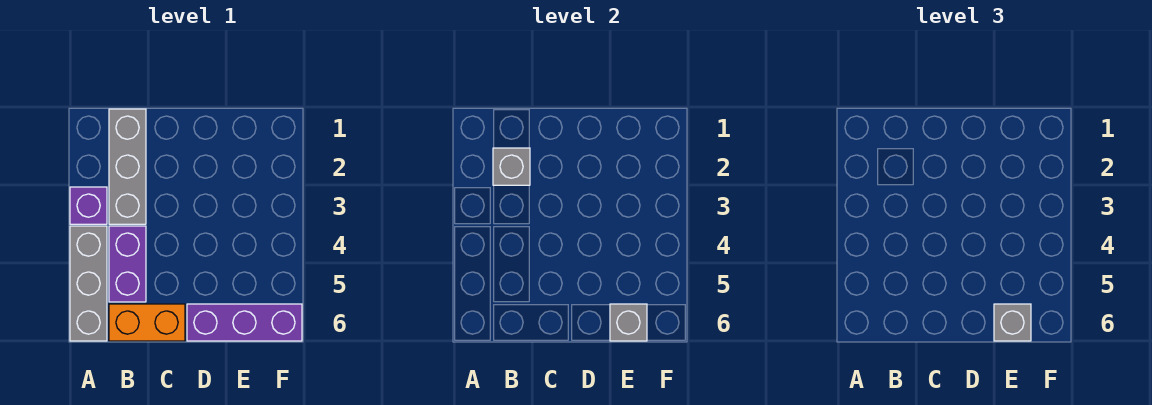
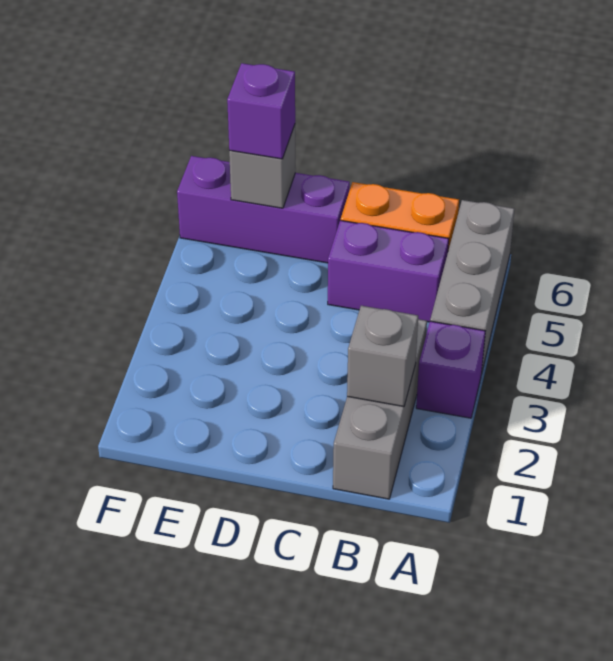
purple 1x2 brick [109,226,146,302] -> purple 1x2 brick turned to [328,220,449,322]
grey 1x1 brick [994,304,1031,341] -> purple 1x1 brick [227,63,295,159]

